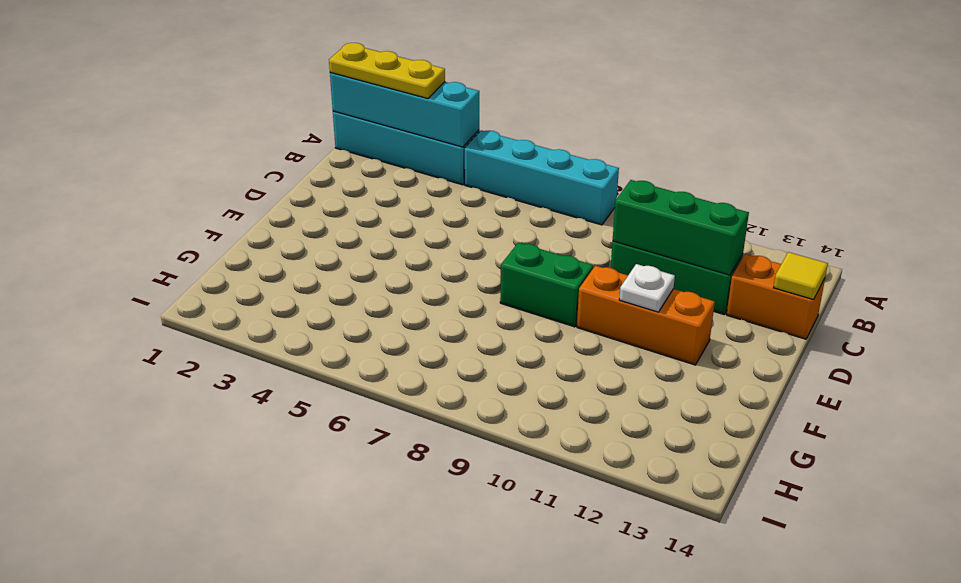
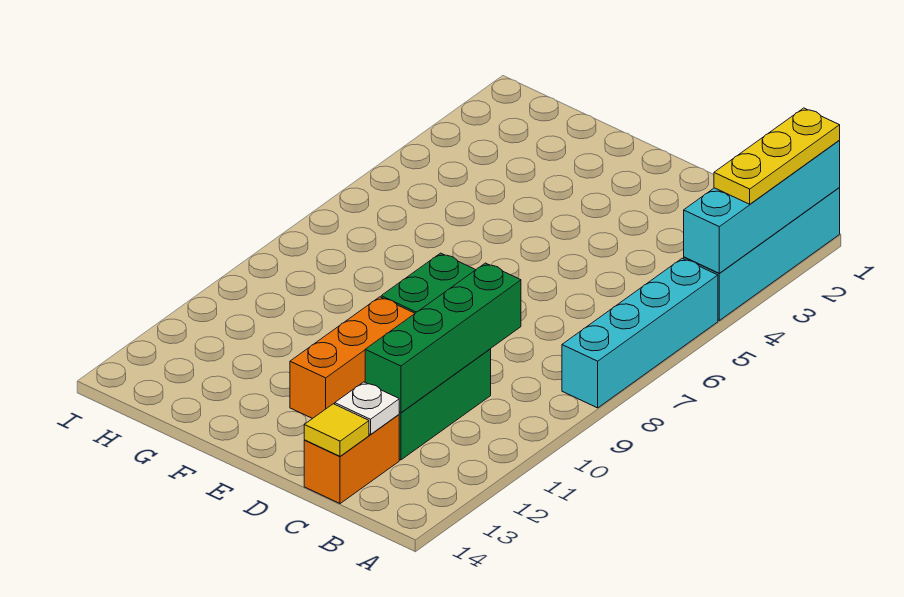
green 1x3 brick [613,180,749,275] -> green 1x4 brick [365,263,521,413]
white 1x1 plate [619,264,675,312] -> white 1x1 plate moved to [335,382,399,435]

